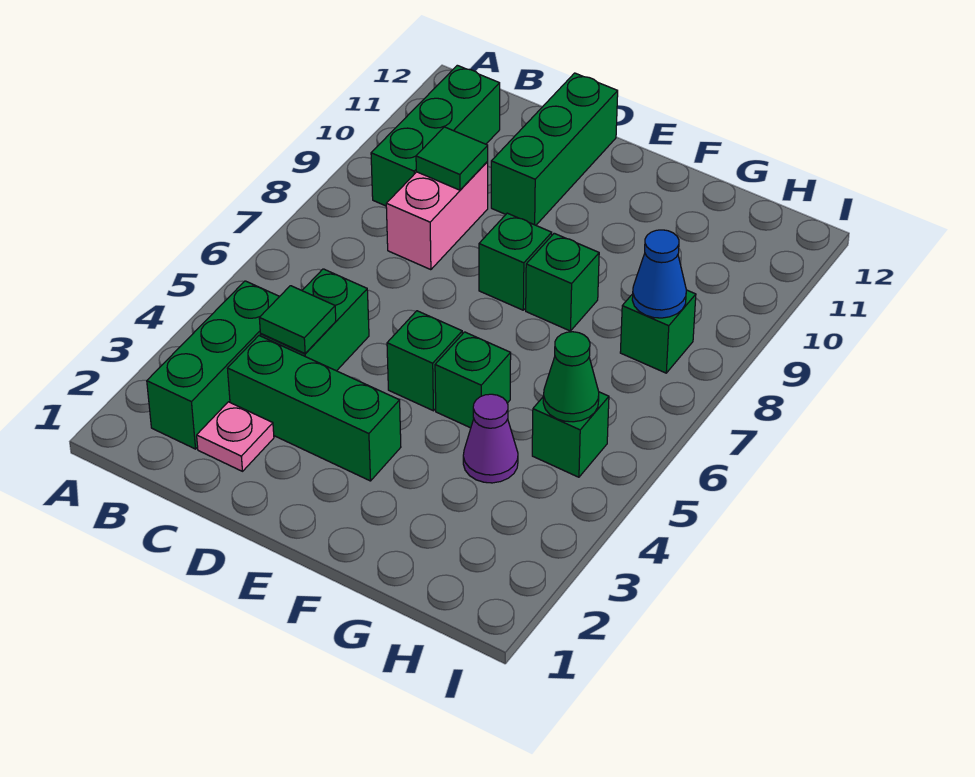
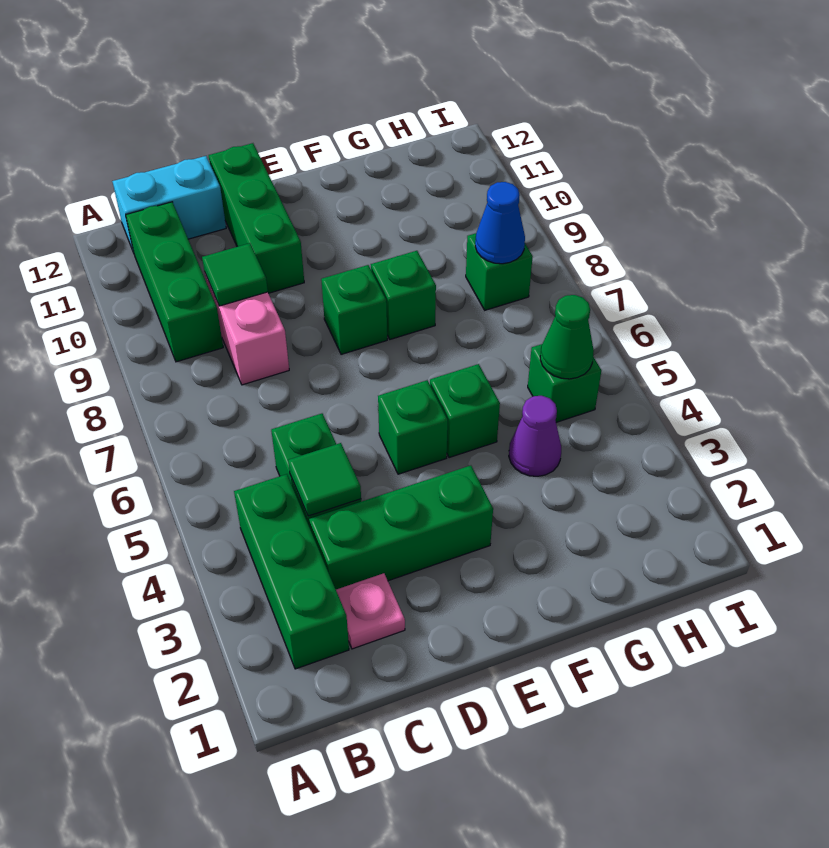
none -> cyan 1x2 brick [112,156,226,253]

